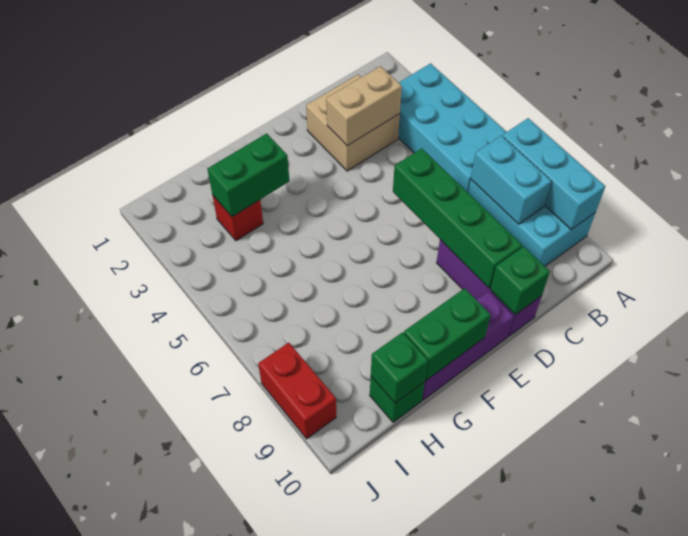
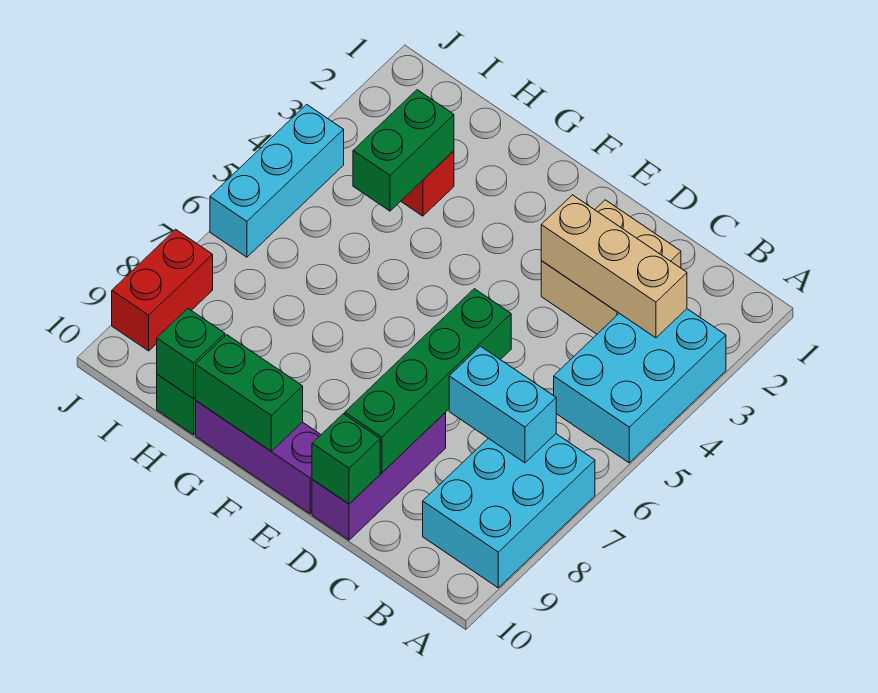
cyan 2x4 brick [398,63,506,192] -> cyan 2x3 brick [554,309,726,463]
cyan 1x3 brick [503,118,605,229] -> cyan 1x3 brick moved to [210,104,344,257]
cyan 1x2 brick [471,136,551,224] -> cyan 1x2 brick turned to [449,346,556,463]
tan 1x2 brick [326,66,402,146] -> tan 1x3 brick [541,195,687,338]
green 1x2 brick [208,133,289,217] -> green 1x2 brick turned to [353,90,454,211]

